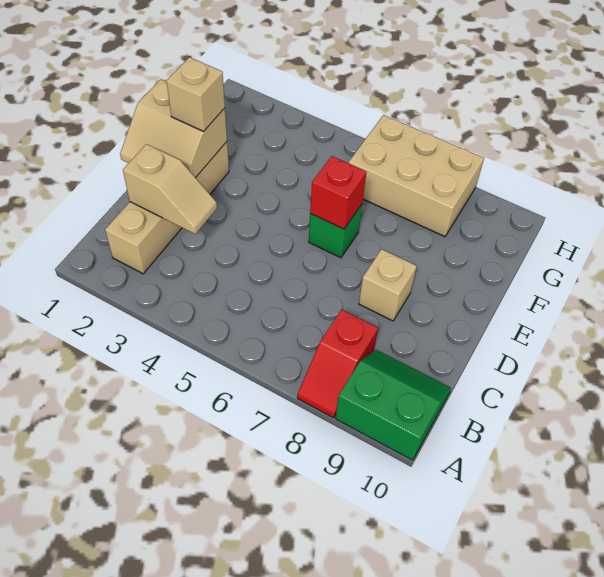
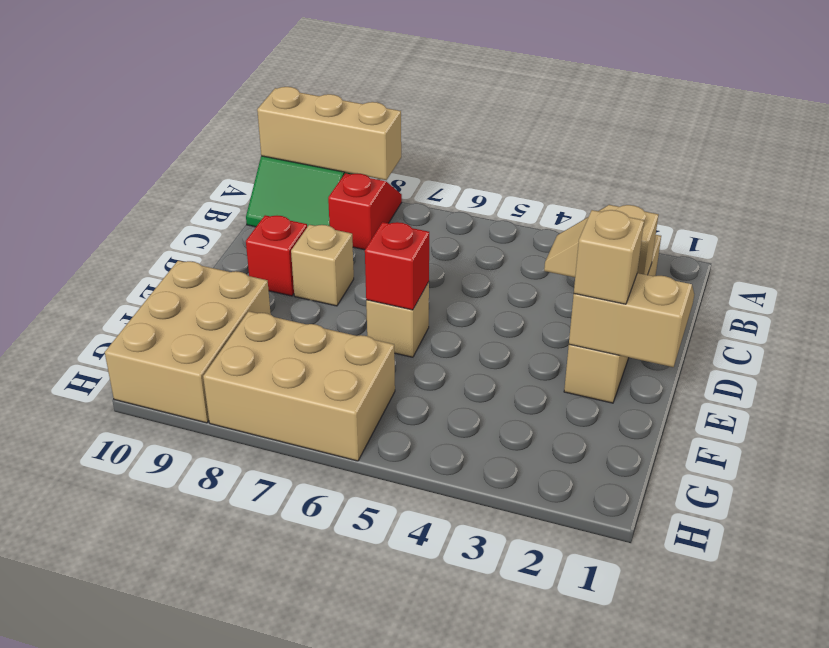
none -> tan 1x3 brick [257,87,401,180]
none -> red 1x1 brick [246,215,307,296]
green 1x1 brick [309,205,362,258] -> tan 1x1 brick [366,282,429,357]
none -> tan 2x3 brick [105,261,271,423]

